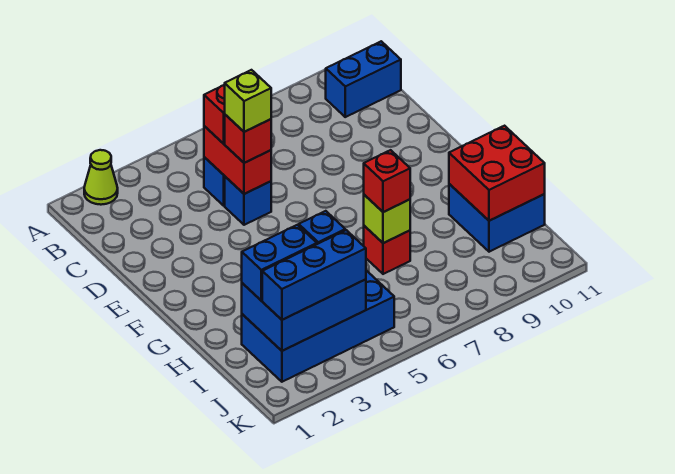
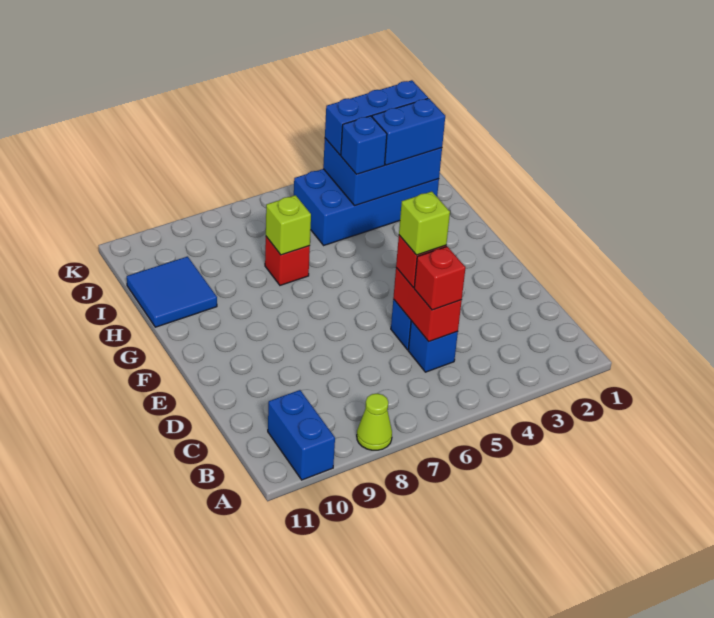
lime 1x1 cone [84,150,118,205] -> lime 1x1 cone moved to [357,394,392,450]
blue 1x2 brick [326,41,401,117] -> blue 1x2 brick turned to [268,390,335,480]
red 1x1 brick [364,150,410,212] -> none
blue 2x2 brick [449,184,545,252] -> blue 2x2 tile [127,257,217,327]
red 2x2 brick [449,126,545,221] -> none

